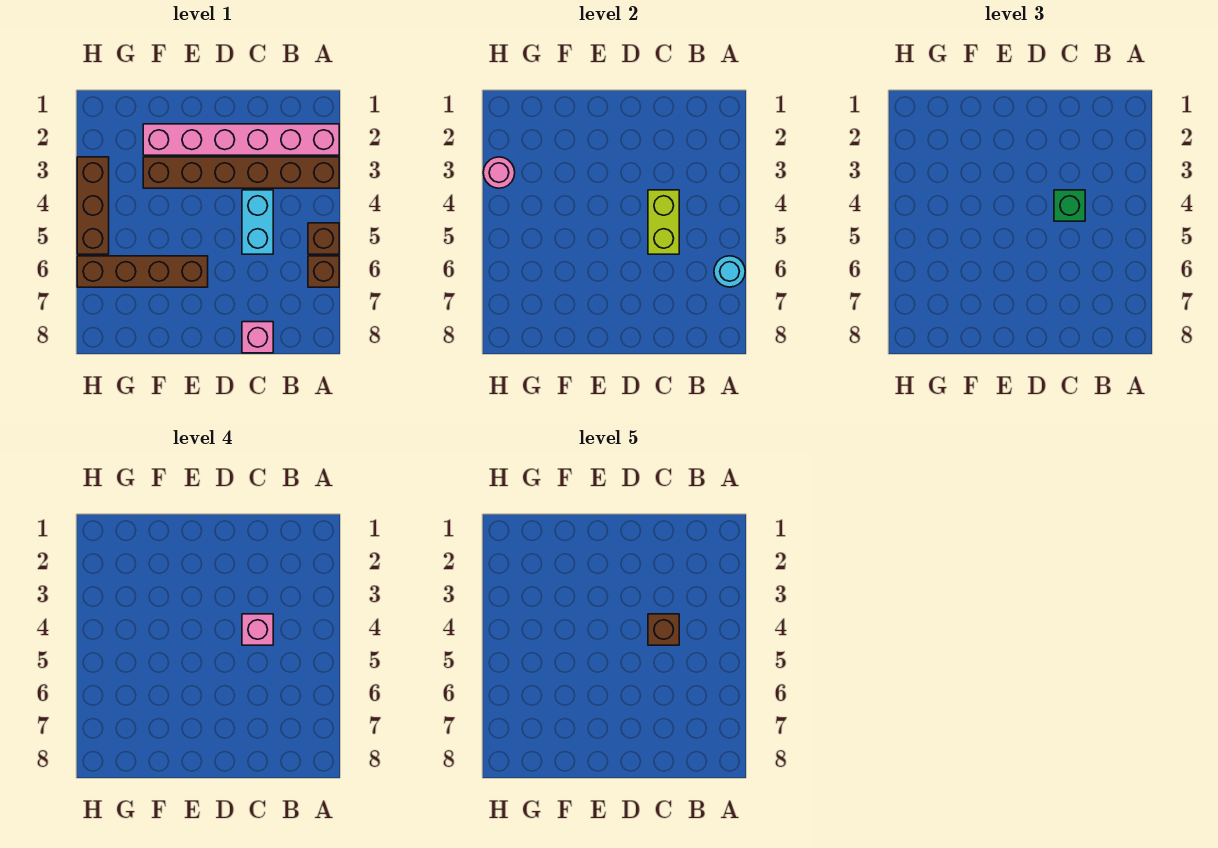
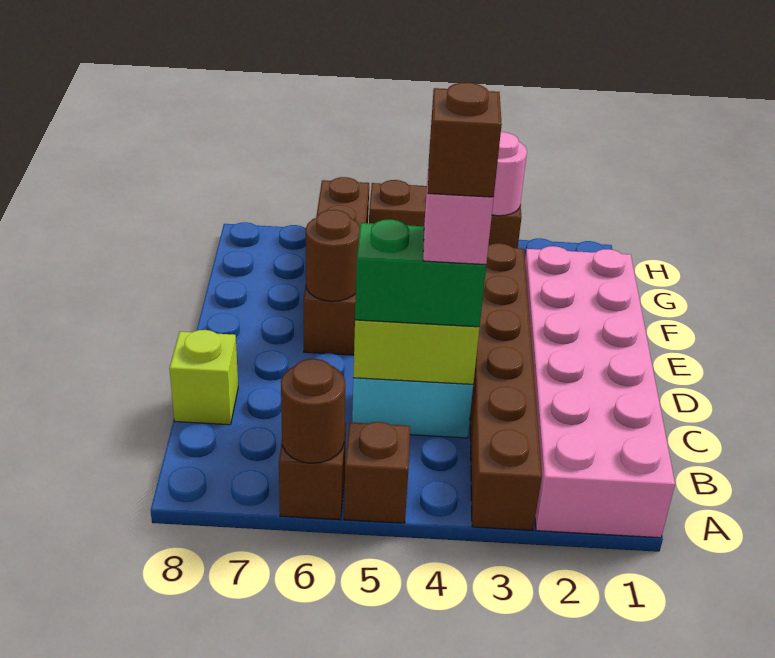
pink 1x6 brick [143,124,339,155] -> pink 2x6 brick [525,246,675,538]
cyan 1x1 round brick [714,256,745,287] -> brown 1x1 round brick [281,359,345,463]
green 1x1 brick [1054,190,1085,221] -> green 1x2 brick [355,219,486,327]
pink 1x1 brick [242,322,273,353] -> lime 1x1 brick [169,330,238,425]
none -> brown 1x1 round brick [306,210,360,301]

